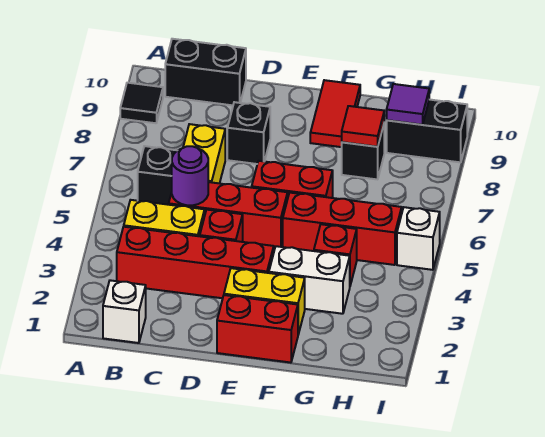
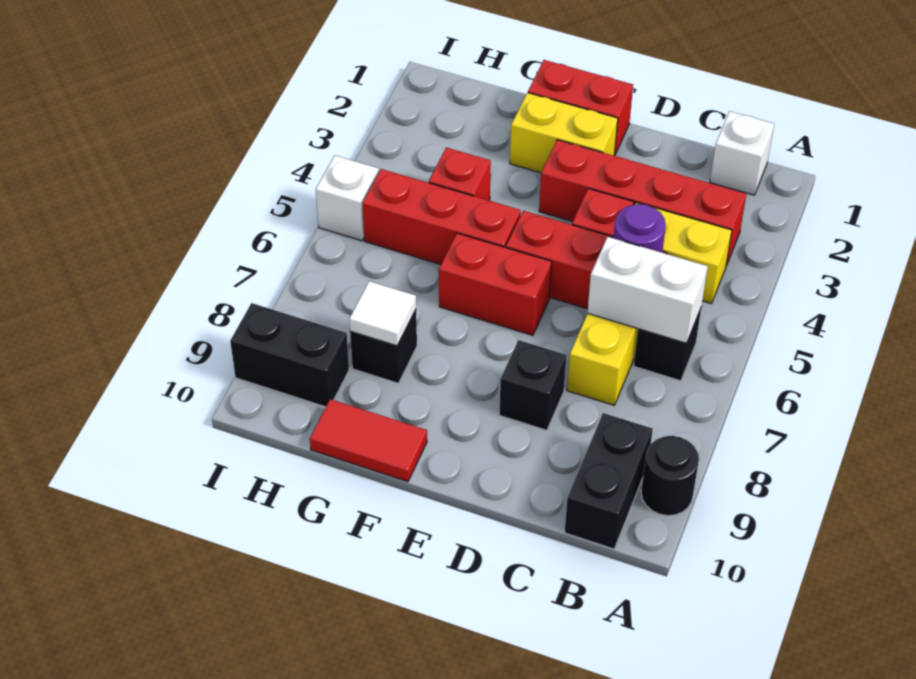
black 1x1 tile [120,83,163,123] -> black 1x1 round brick [641,436,699,516]
black 1x2 brick [165,39,246,105] -> black 1x2 brick turned to [564,413,653,549]
white 1x2 brick [269,246,350,314] -> white 1x2 brick moved to [587,237,708,343]
red 1x2 tile [310,80,360,147] -> red 1x2 tile turned to [310,399,427,482]
red 1x1 tile [342,106,384,147] -> white 1x1 tile [349,281,416,346]
purple 1x1 tile [387,84,429,125] -> none

